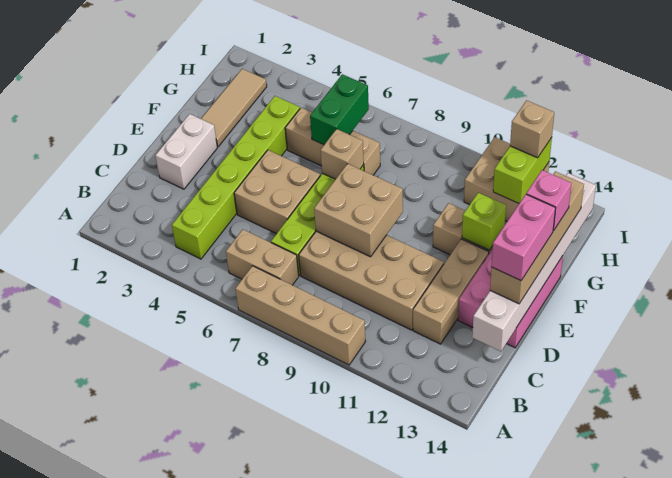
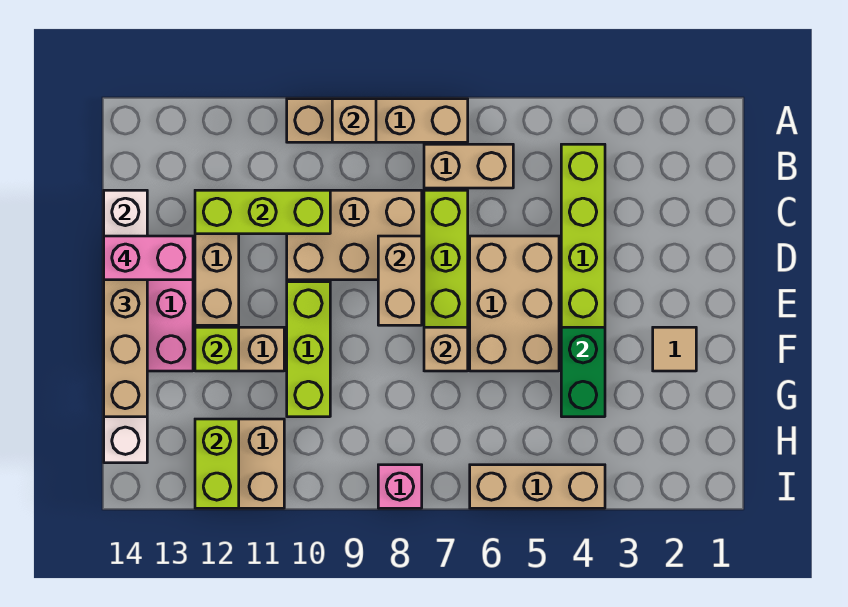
tan 2x4 brick [299,231,444,330] -> tan 2x3 brick [287,190,422,280]
none -> lime 1x3 brick [195,190,330,234]
white 1x2 brick [155,114,217,189] -> none
tan 2x2 brick [234,150,320,234] -> tan 2x3 brick [470,236,559,371]
tan 2x2 brick [314,164,403,257] -> tan 1x2 brick [378,236,422,325]
pink 1x2 brick [492,194,556,281] -> pink 1x2 brick turned to [104,236,193,280]
none -> lime 1x3 brick [287,282,330,417]
tan 1x3 tile [201,69,267,147] -> tan 1x1 tile [653,327,696,371]
pink 1x1 brick [526,170,572,231] -> pink 1x1 brick moved to [378,465,422,508]
tan 1x3 brick [285,108,380,175] -> tan 1x3 brick moved to [470,465,605,508]
green 1x2 brick [310,74,369,145] -> green 1x2 brick moved to [561,327,605,417]
tan 1x1 brick [510,100,554,158] -> tan 1x1 brick moved to [332,99,376,142]

